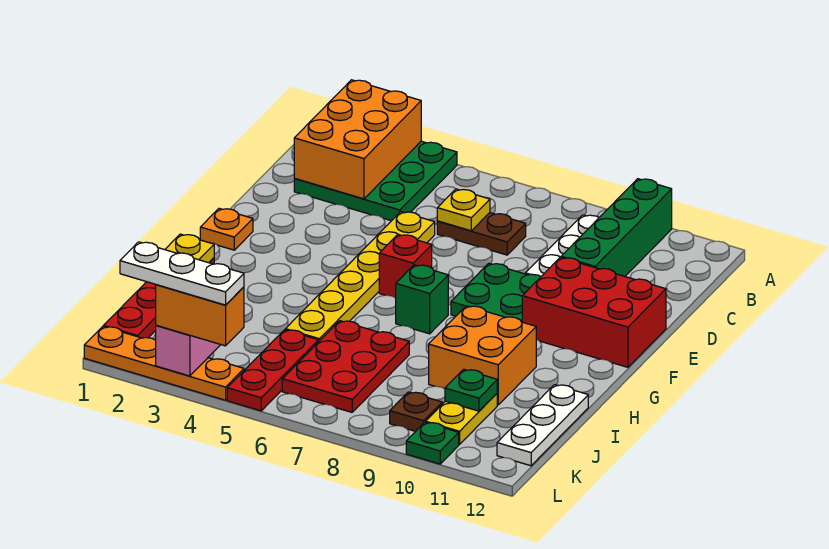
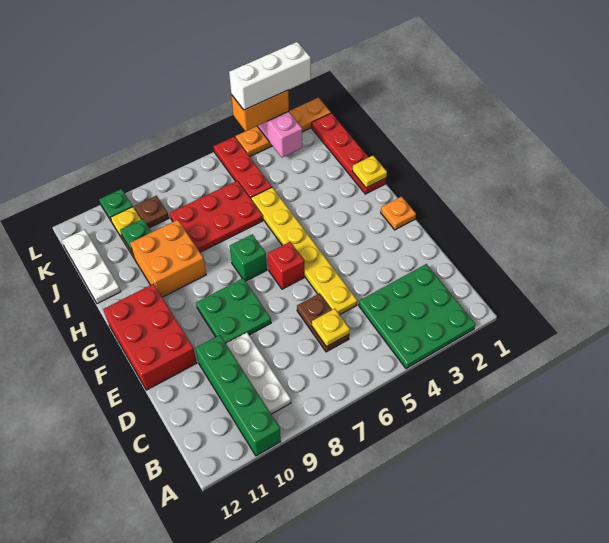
orange 2x3 brick [294,80,421,199] -> none
brown 1x2 plate [437,213,526,255] -> brown 1x2 plate turned to [297,293,349,352]
red 2x3 brick [522,257,666,367] -> red 2x3 brick turned to [103,284,197,390]
red 2x3 plate [282,321,409,412] -> red 2x3 plate turned to [170,181,263,252]
white 1x3 plate [120,242,244,305] -> white 1x3 brick [229,42,311,110]

